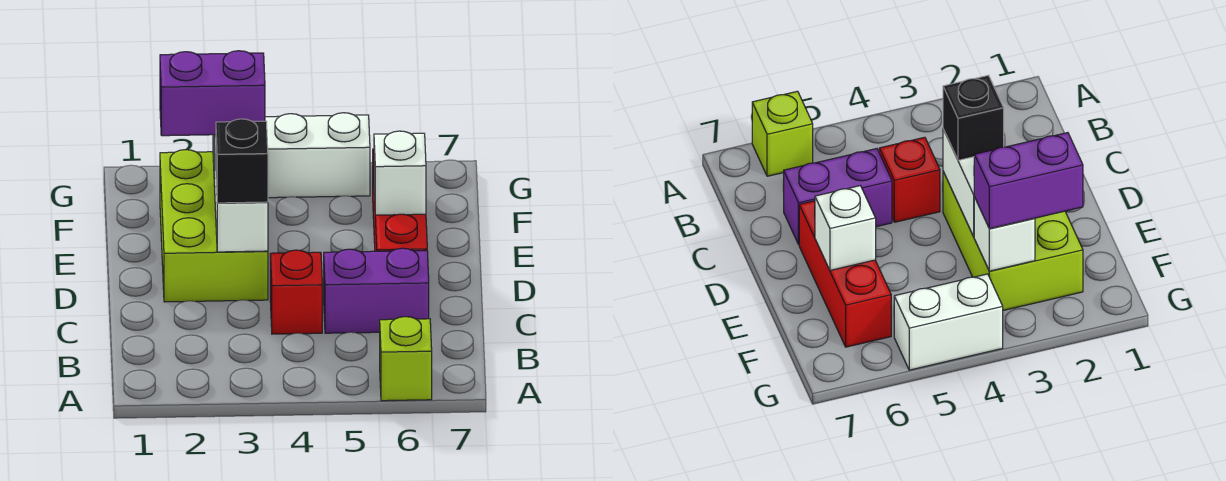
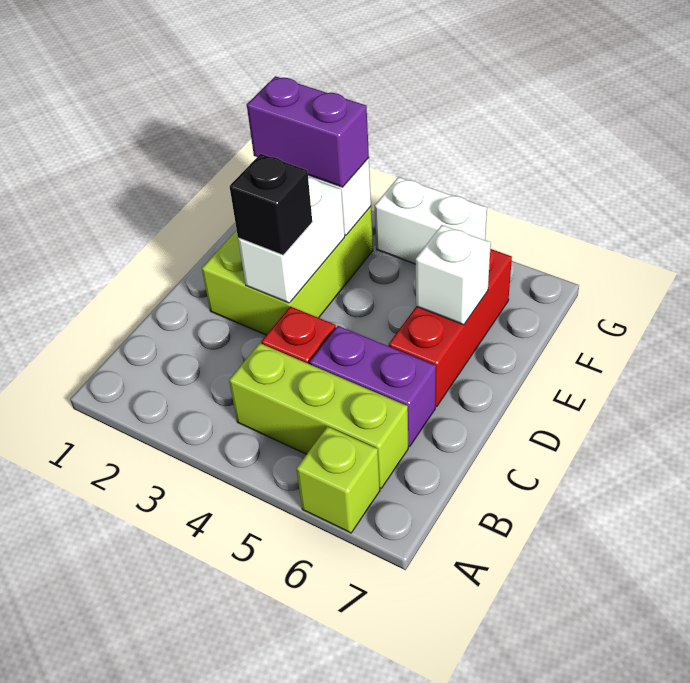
none -> lime 1x3 brick [229,343,408,488]

